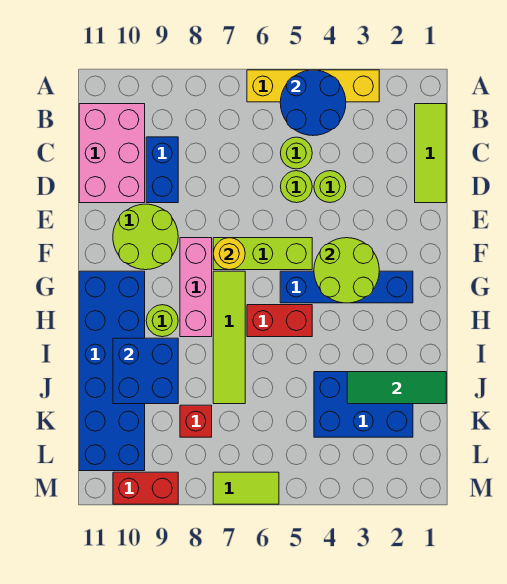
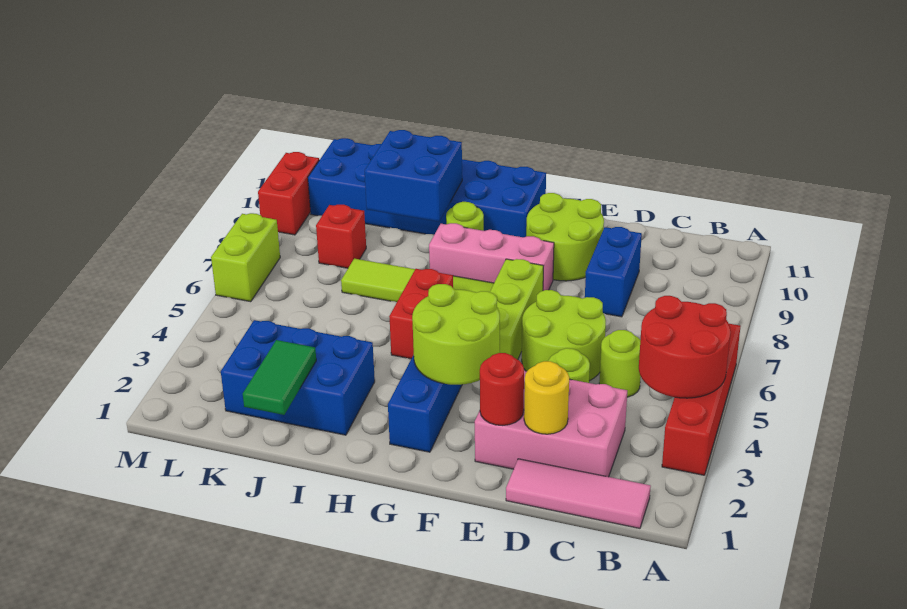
yellow 1x4 brick [247,70,379,102] -> red 1x4 brick [662,324,740,475]
blue 2x2 round brick [280,70,346,136] -> red 2x2 round brick [639,296,730,398]
lime 1x3 tile [415,104,446,203] -> pink 1x3 tile [506,459,651,528]
pink 2x3 brick [79,104,145,203] -> pink 2x3 brick moved to [475,371,627,477]
blue 1x2 brick [146,137,178,203] -> blue 1x2 brick turned to [585,227,642,317]
lime 1x1 round brick [280,171,312,203] -> lime 2x2 round brick [522,290,606,381]
none -> red 1x1 round brick [480,353,524,425]
yellow 1x1 round brick [213,238,245,270] -> yellow 1x1 round brick moved to [524,361,569,434]
green 1x3 tile [347,372,446,404] -> green 1x2 tile [243,340,316,415]
blue 2x3 brick [314,372,413,437] -> blue 2x3 brick turned to [221,320,375,435]
lime 1x2 tile [213,472,279,504] -> lime 1x2 brick [211,213,280,302]

